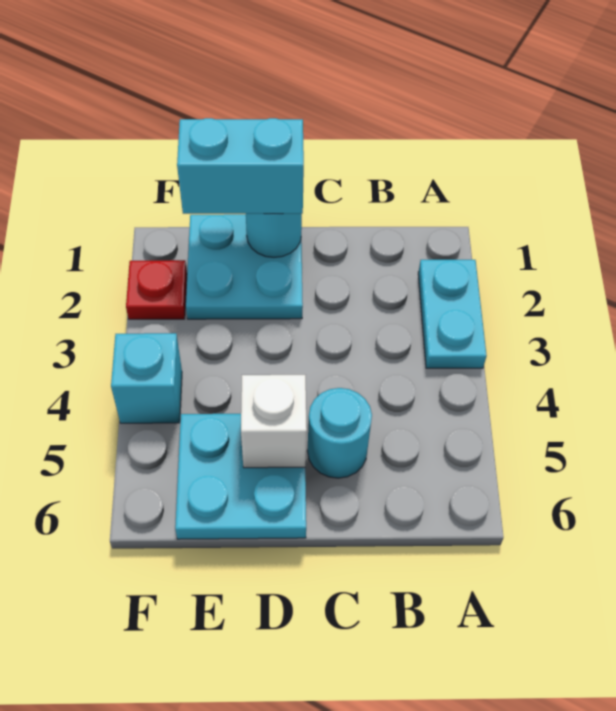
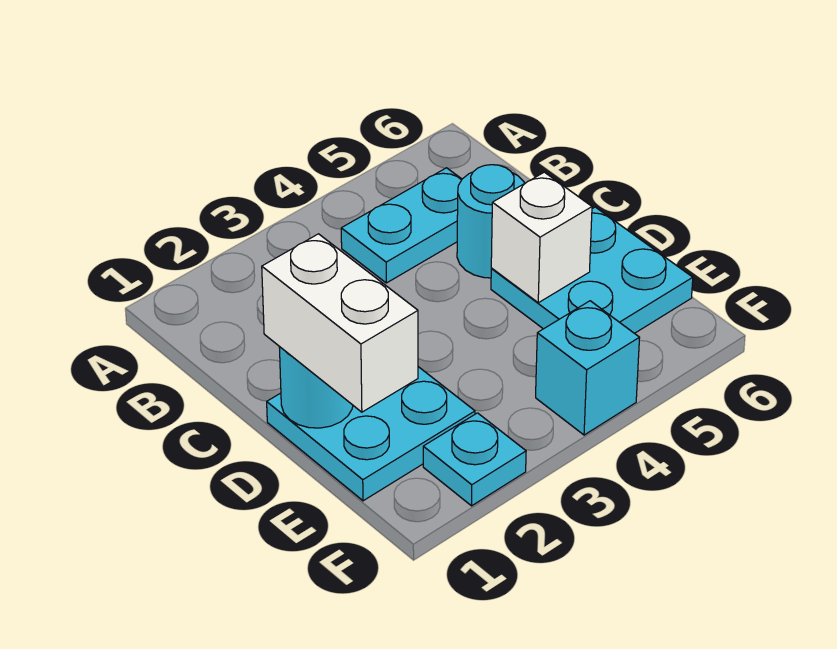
cyan 1x2 plate [418,260,487,368] -> cyan 1x2 plate moved to [341,168,462,283]
cyan 1x2 brick [177,118,304,214] -> white 1x2 brick [262,234,418,412]
red 1x1 plate [126,260,187,319] -> cyan 1x1 plate [423,413,526,506]

